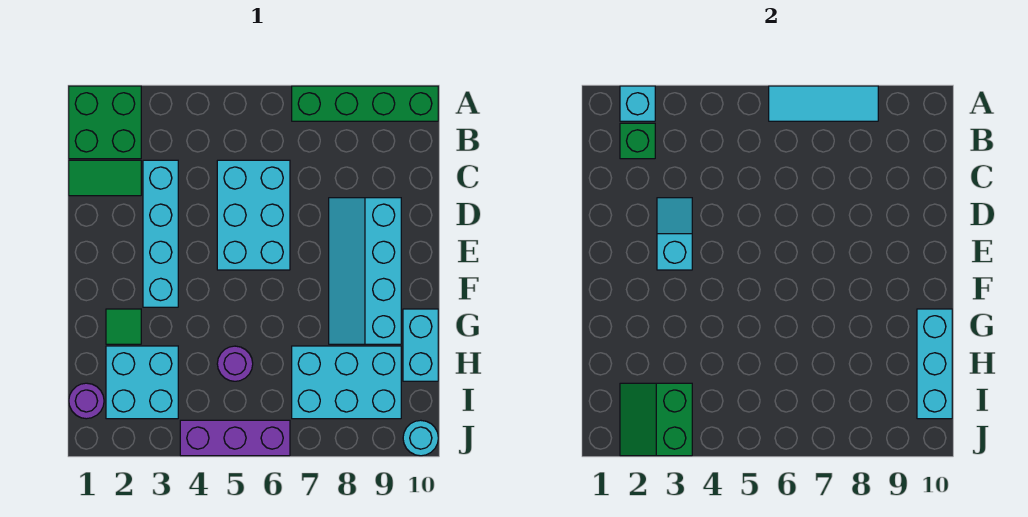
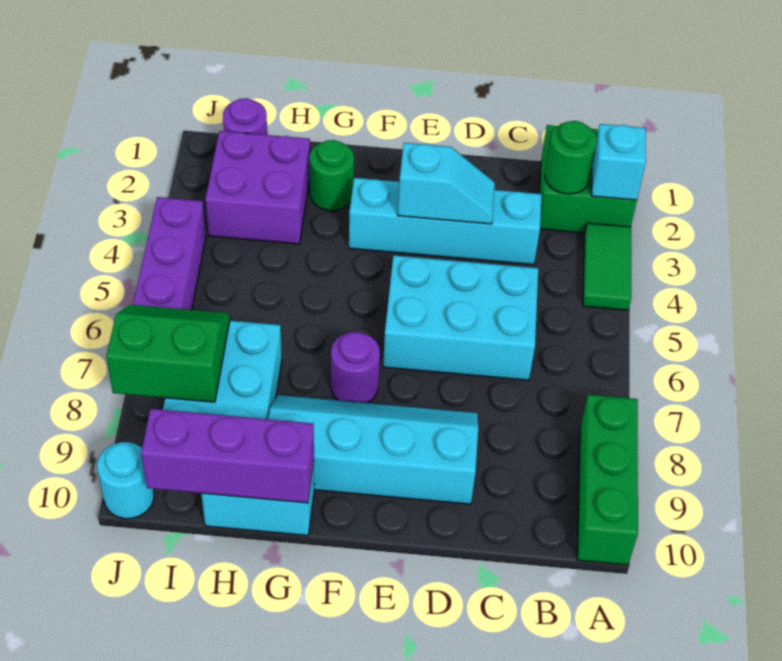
cyan 1x3 tile [769,86,878,121] -> none
green 1x4 brick [292,86,438,121] -> green 1x3 brick [577,395,638,565]
green 1x1 brick [620,123,655,159] -> green 1x1 round brick [545,121,597,194]
green 1x2 tile [69,160,141,196] -> green 1x2 tile moved to [583,223,631,310]
green 1x1 tile [106,309,141,344] -> green 1x1 round brick [310,140,354,211]
cyan 1x3 brick [917,309,952,419] -> purple 1x3 brick [141,409,314,503]
cyan 2x2 brick [106,346,178,419] -> purple 2x2 brick [205,131,310,244]
purple 1x1 round brick [217,346,253,381] -> purple 1x1 round brick moved to [331,332,380,403]
green 2x2 slope [620,383,692,456] -> green 2x2 slope moved to [106,305,230,402]

